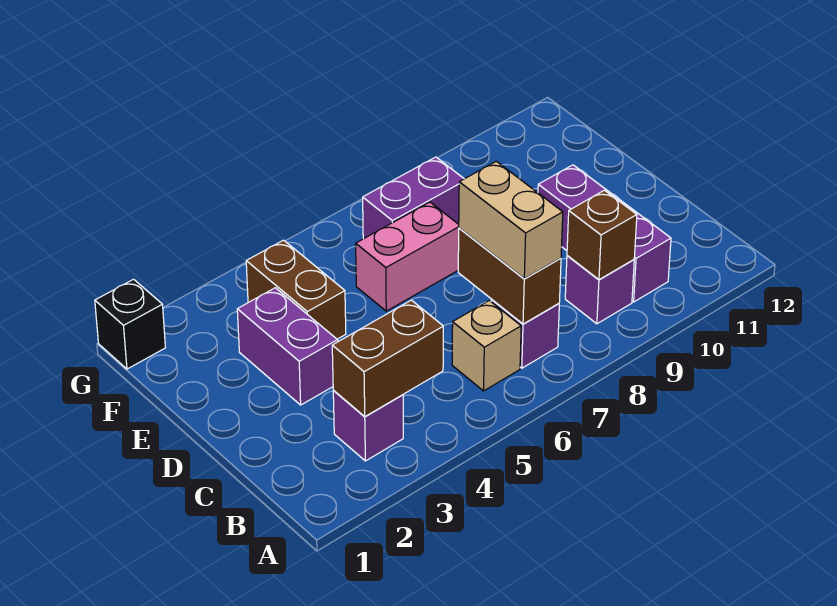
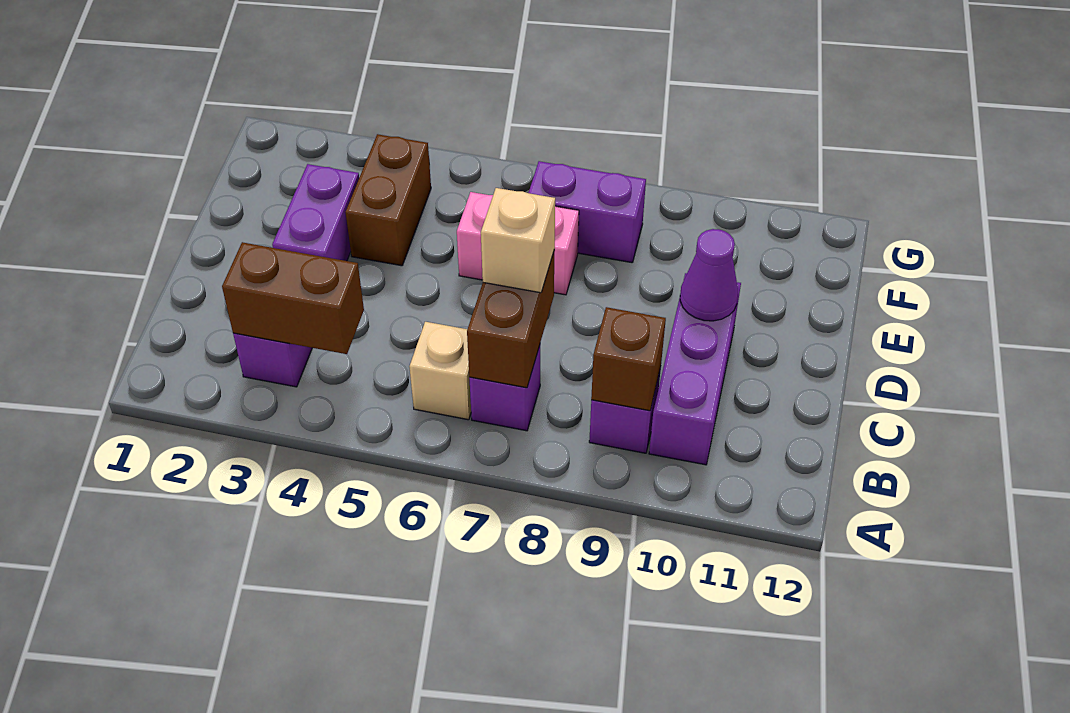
tan 1x2 brick [459,161,563,279] -> tan 1x1 brick [481,188,555,293]
none -> purple 1x1 cone [680,229,738,321]
black 1x1 brick [95,279,165,369] -> none

